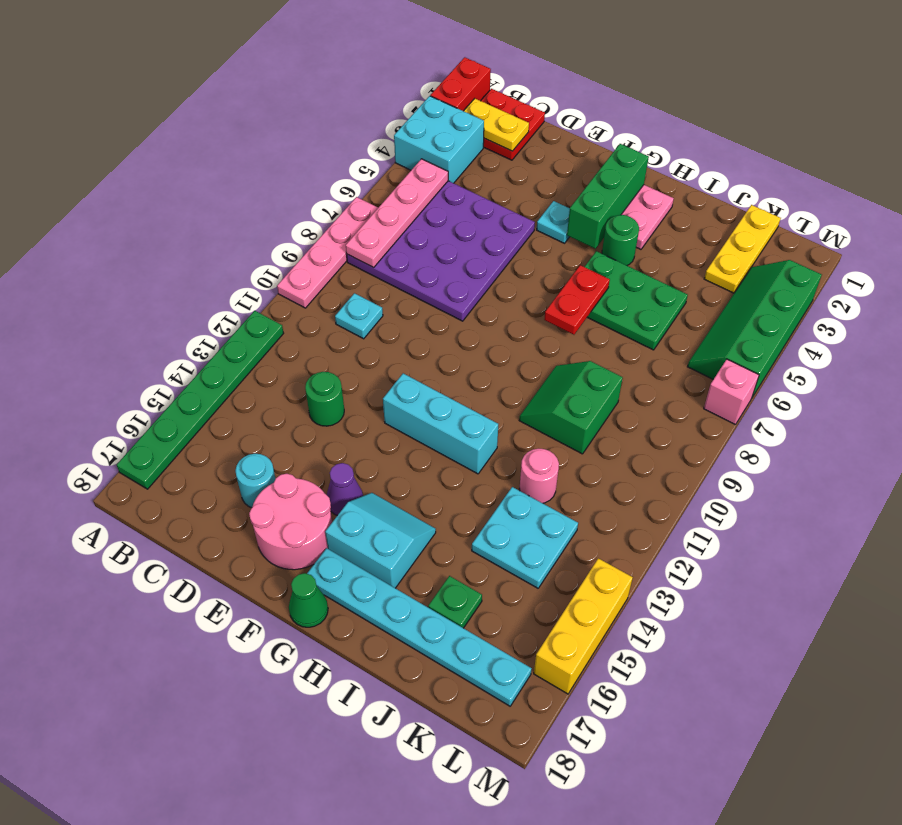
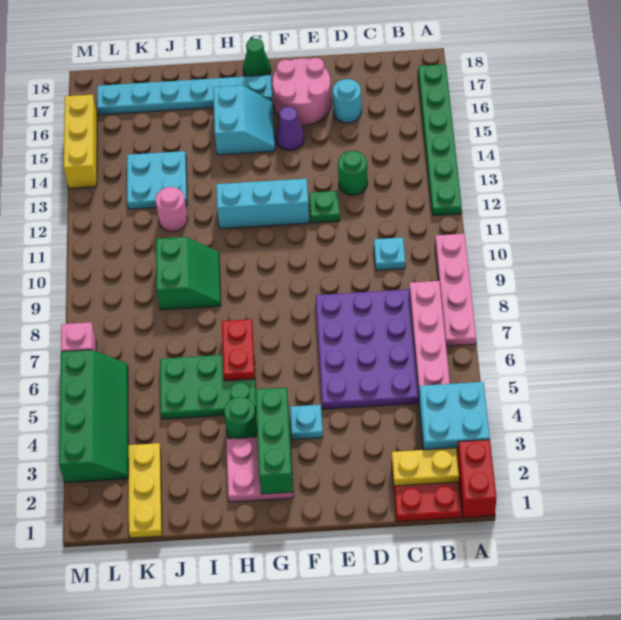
cyan 2x2 slope [325,493,436,588] -> cyan 2x2 slope turned to [213,85,275,155]
green 1x1 plate [428,576,482,628] -> green 1x1 plate moved to [309,191,340,223]

